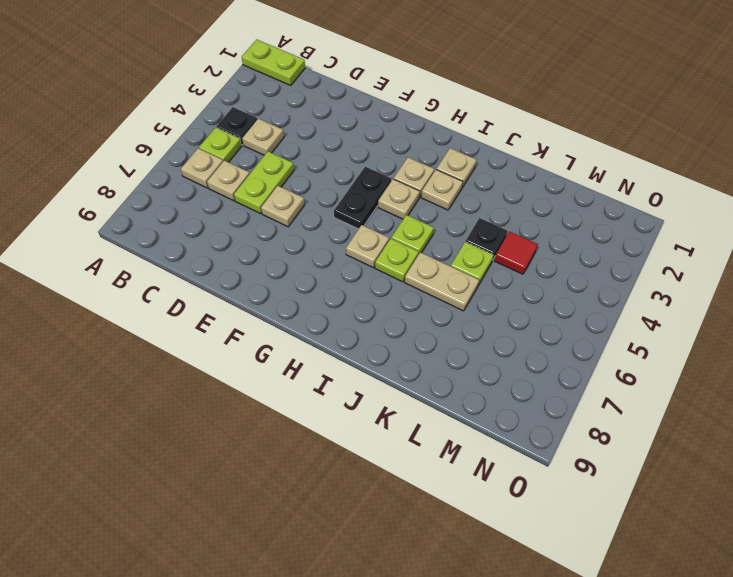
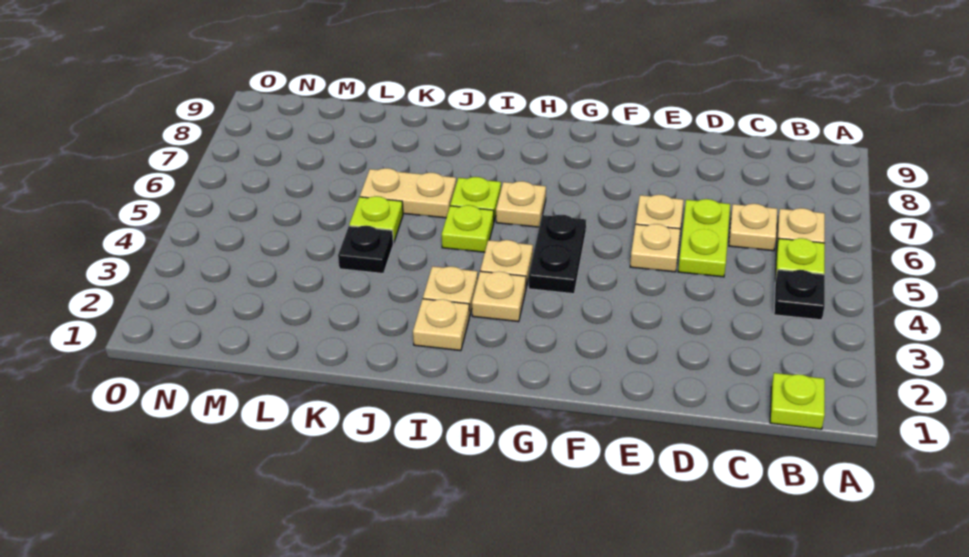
lime 1x2 plate [242,39,305,85] -> lime 1x1 plate [770,373,825,429]
tan 1x1 plate [242,119,284,155] -> tan 1x1 plate moved to [630,224,680,272]
red 1x1 tile [494,231,538,274] -> none

